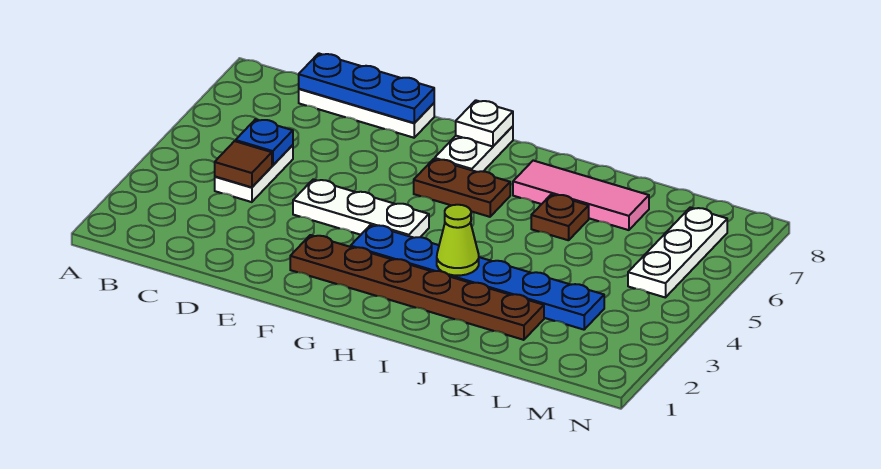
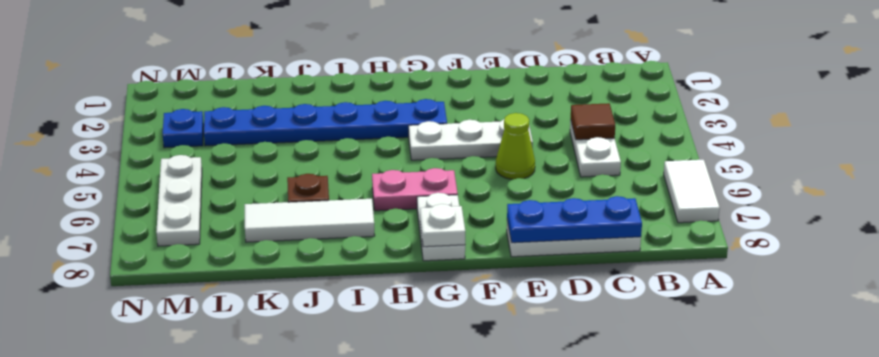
none -> white 1x2 tile [664,160,720,223]
blue 1x1 plate [236,119,293,165] -> blue 1x1 plate moved to [163,109,204,148]
brown 1x6 plate [290,235,544,340] -> none
brown 1x2 plate [414,159,510,217] -> pink 1x2 plate [372,168,458,211]
lime 1x1 cone [437,205,479,276] -> lime 1x1 cone moved to [496,113,535,179]
pink 1x3 tile [513,161,649,230] -> white 1x3 tile [245,199,375,242]

